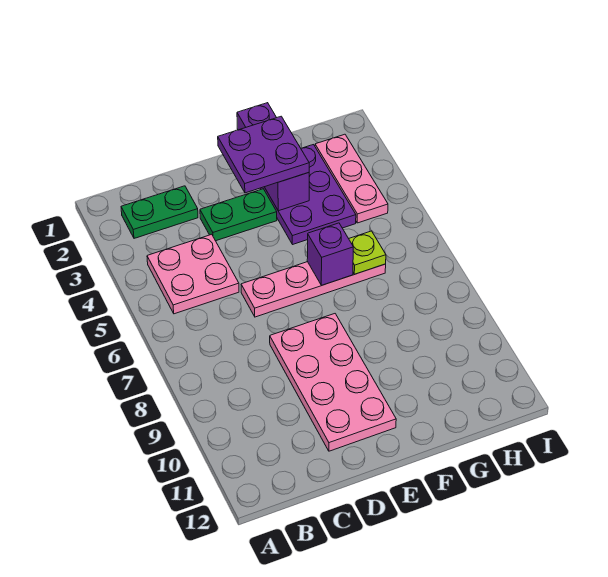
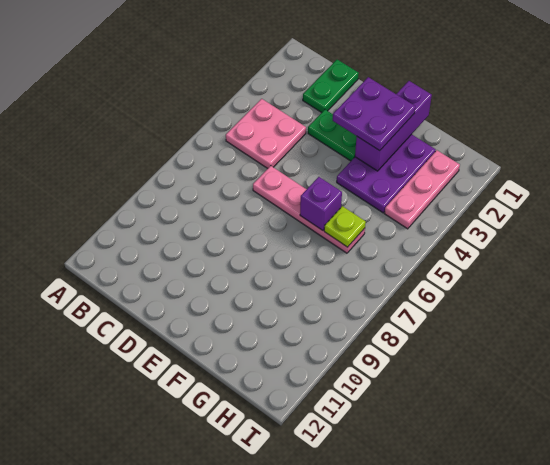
green 1x2 plate [121,186,198,238] -> green 1x2 plate turned to [303,60,359,113]
pink 2x4 plate [270,314,396,451] -> none

